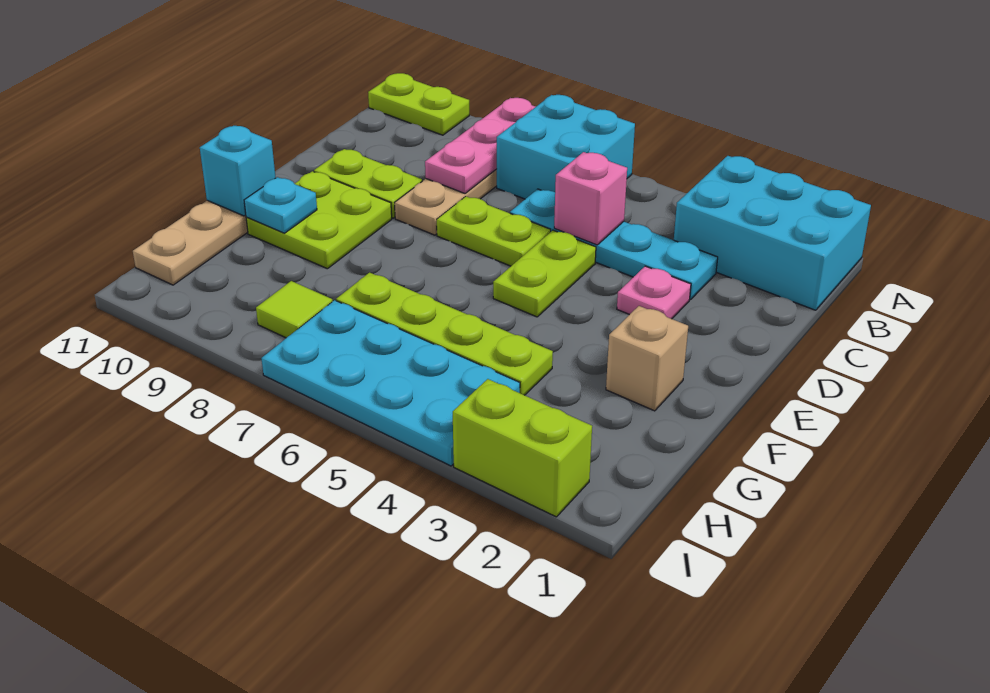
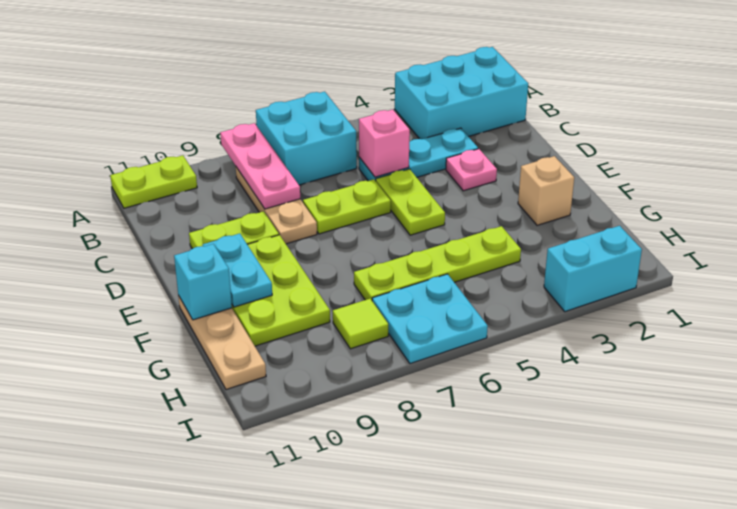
cyan 1x4 plate [510,189,718,300] -> cyan 1x3 plate [359,128,478,181]
lime 2x2 plate [246,171,392,269] -> lime 2x3 plate [232,235,330,346]
cyan 1x1 plate [244,177,317,233] -> cyan 1x2 plate [203,234,272,307]
cyan 2x4 plate [261,300,520,466] -> cyan 2x2 plate [372,274,488,364]
lime 1x2 brick [453,379,592,517] -> cyan 1x2 brick [544,226,642,312]

